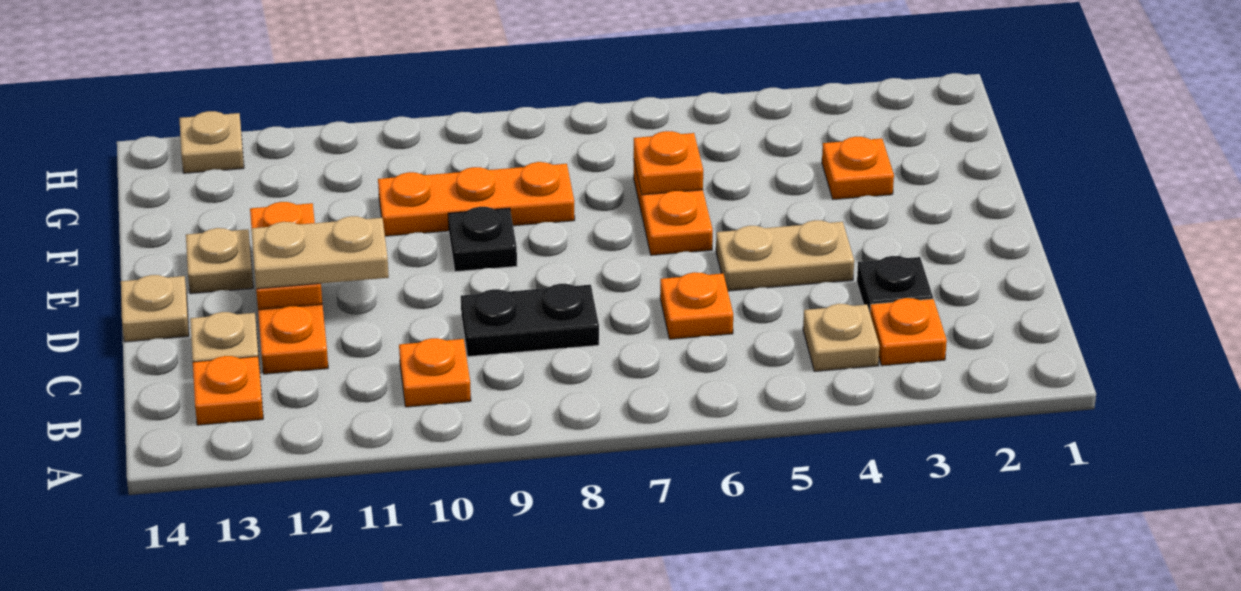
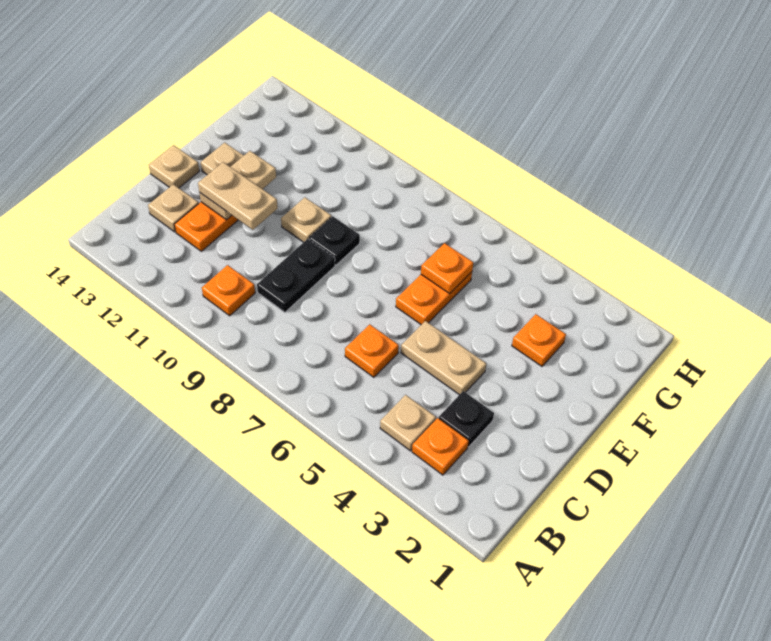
orange 1x1 plate [193,356,263,425] -> none
black 1x2 plate [461,284,599,357] -> black 1x2 plate turned to [257,239,335,312]
orange 1x2 plate [250,202,322,310] -> tan 1x2 plate [200,151,276,220]
orange 1x3 plate [378,162,575,236] -> none
tan 1x1 plate [179,111,244,173] -> tan 1x1 plate moved to [281,198,331,242]

